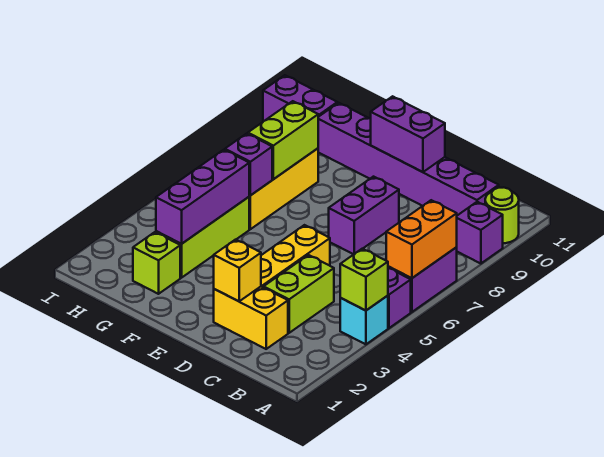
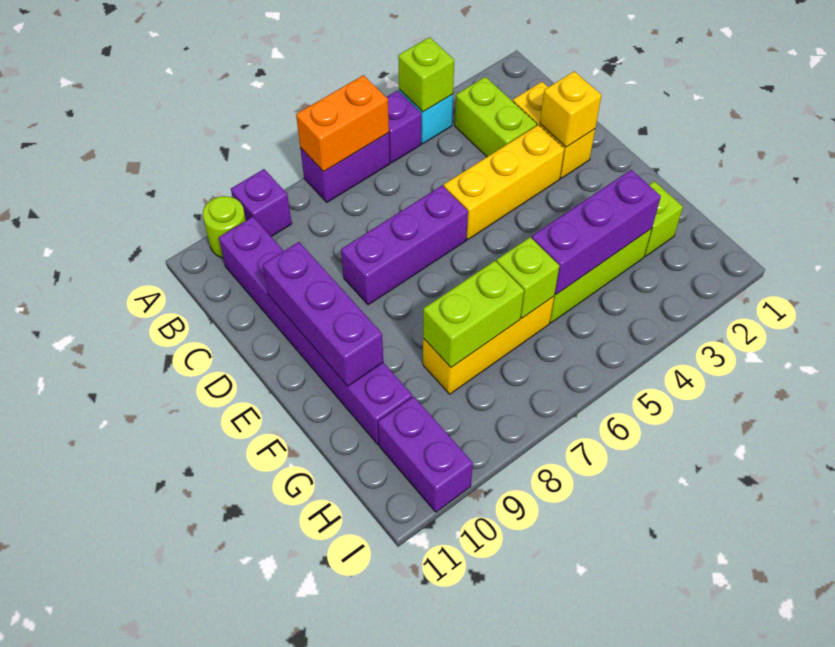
lime 1x2 brick [264,255,334,333] -> lime 1x2 brick turned to [455,77,537,157]
purple 1x2 brick [329,177,399,254] -> purple 1x3 brick [341,186,468,305]
purple 1x2 brick [371,96,445,172] -> purple 1x3 brick [263,242,383,386]
purple 1x1 brick [225,134,272,195] -> lime 1x1 brick [496,237,560,318]

